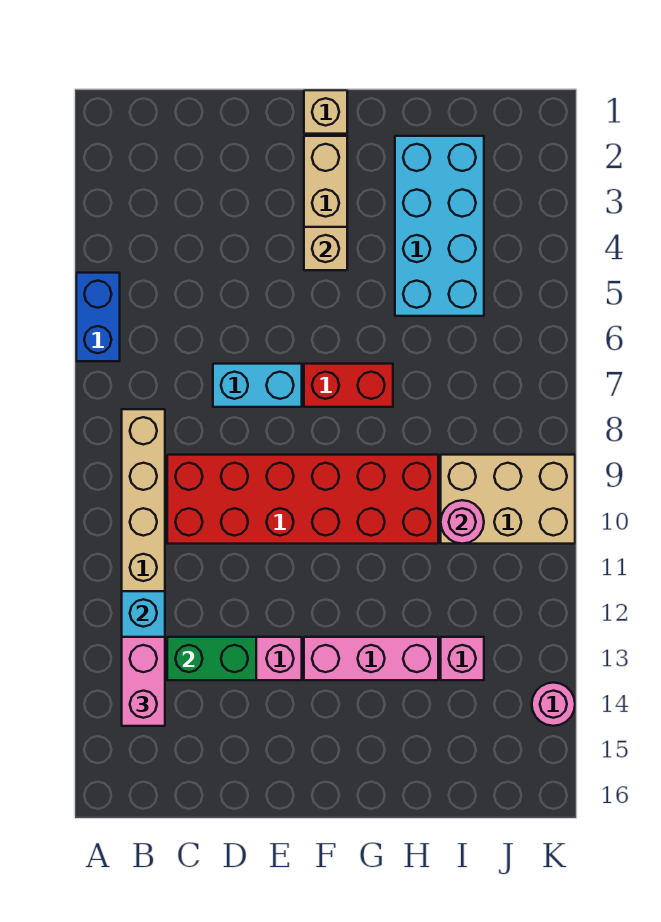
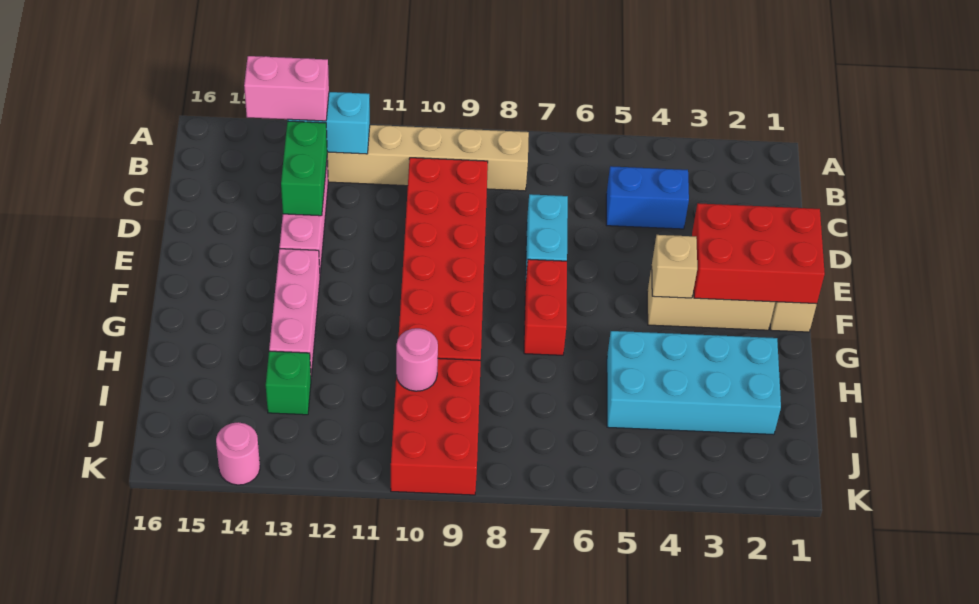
blue 1x2 brick [76,273,120,361] -> blue 1x2 brick moved to [606,166,689,229]
none -> red 2x3 brick [692,203,825,304]
tan 2x3 brick [441,455,575,544] -> red 2x3 brick [391,358,481,495]
pink 1x1 brick [441,637,484,680] -> green 1x1 brick [266,351,311,415]

